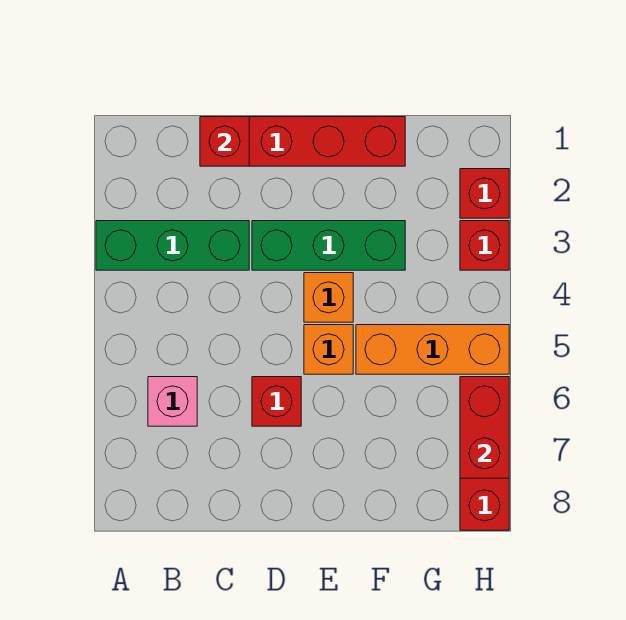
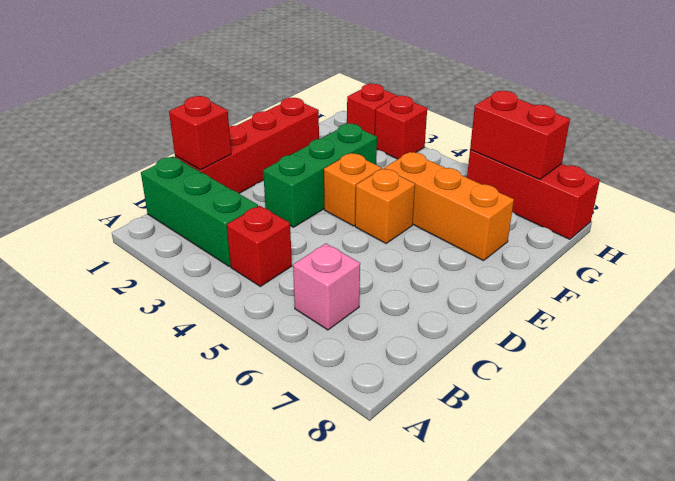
green 1x3 brick [96,221,249,270] -> green 1x3 brick turned to [141,157,258,267]
red 1x1 brick [252,377,301,426] -> red 1x1 brick moved to [227,206,292,286]
orange 1x3 brick [356,325,509,374] -> orange 1x3 brick turned to [384,152,514,261]

